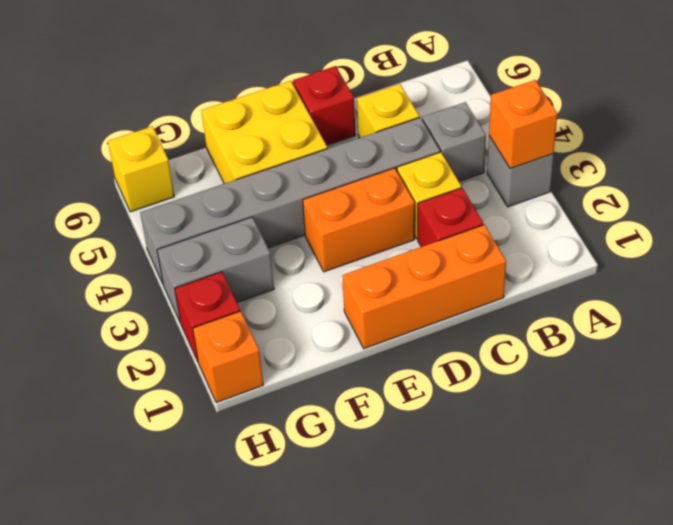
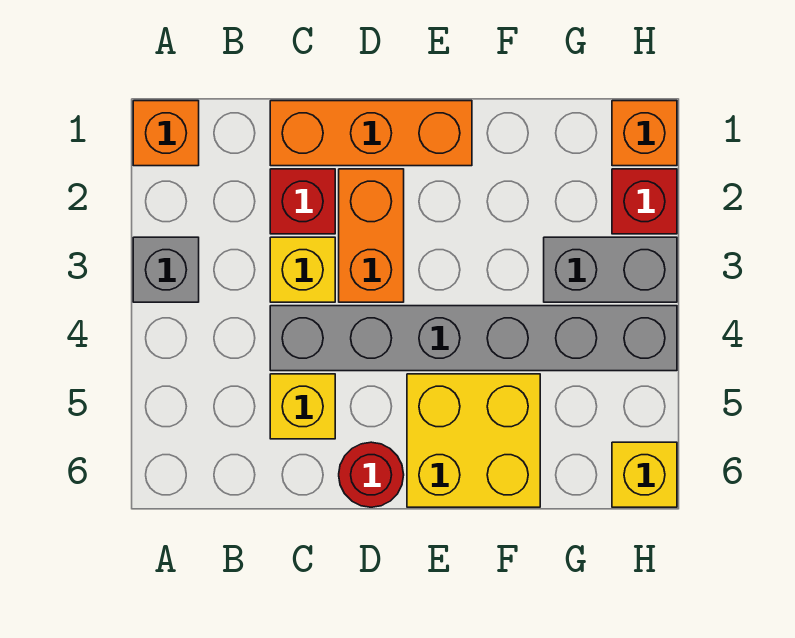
orange 1x1 brick [489,80,557,168] -> orange 1x1 brick moved to [133,101,199,166]
grey 1x1 brick [422,102,486,181] -> none
orange 1x2 brick [303,168,414,272] -> orange 1x2 brick turned to [339,169,404,302]
red 1x1 brick [293,66,356,145] -> red 1x1 round brick [339,442,404,507]

